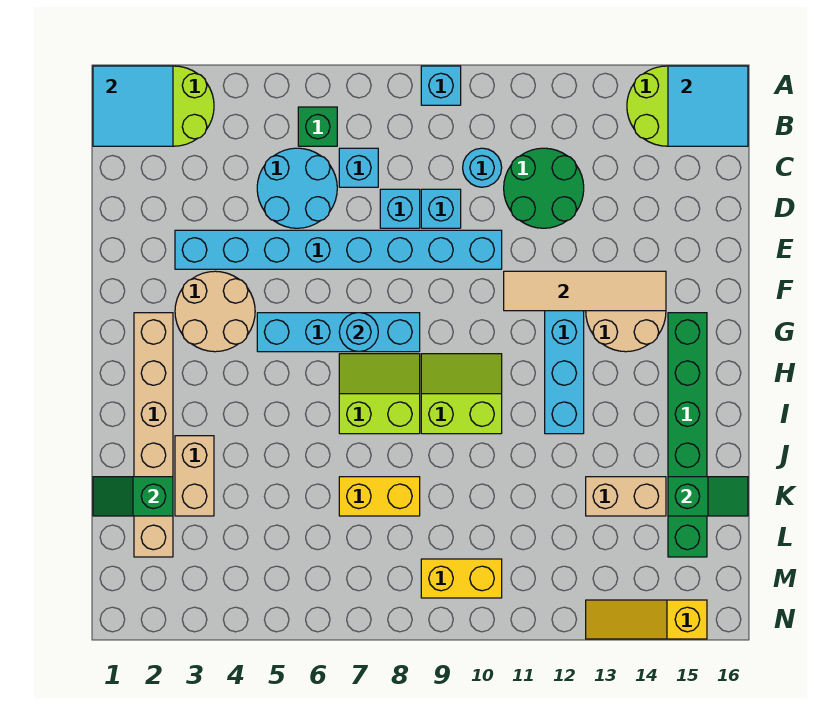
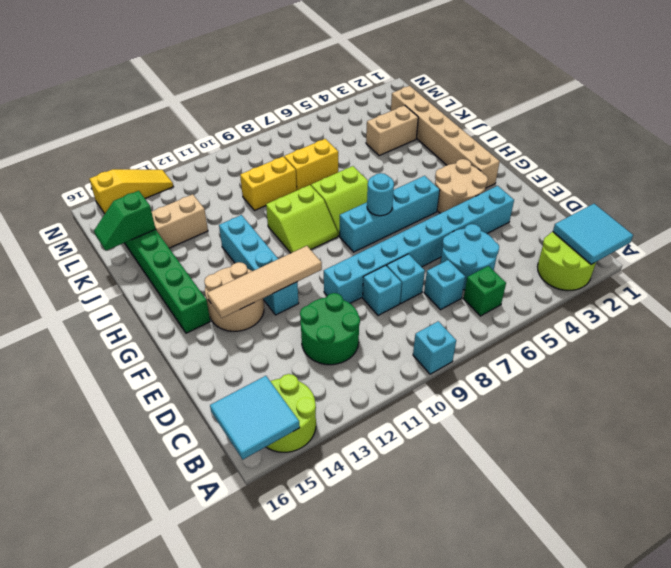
cyan 1x1 round brick [463,148,502,187] -> none
tan 1x2 brick [175,436,214,516] -> tan 1x2 brick turned to [366,105,418,156]
green 1x2 slope [93,477,173,516] -> none
yellow 1x2 brick [421,559,502,598] -> yellow 1x2 brick moved to [240,157,297,211]

